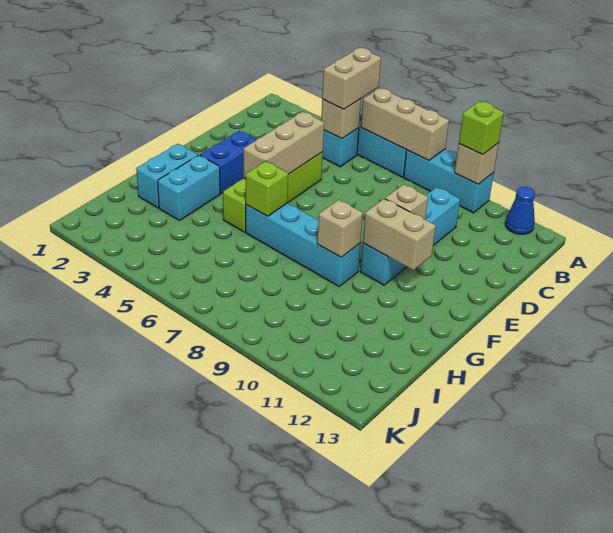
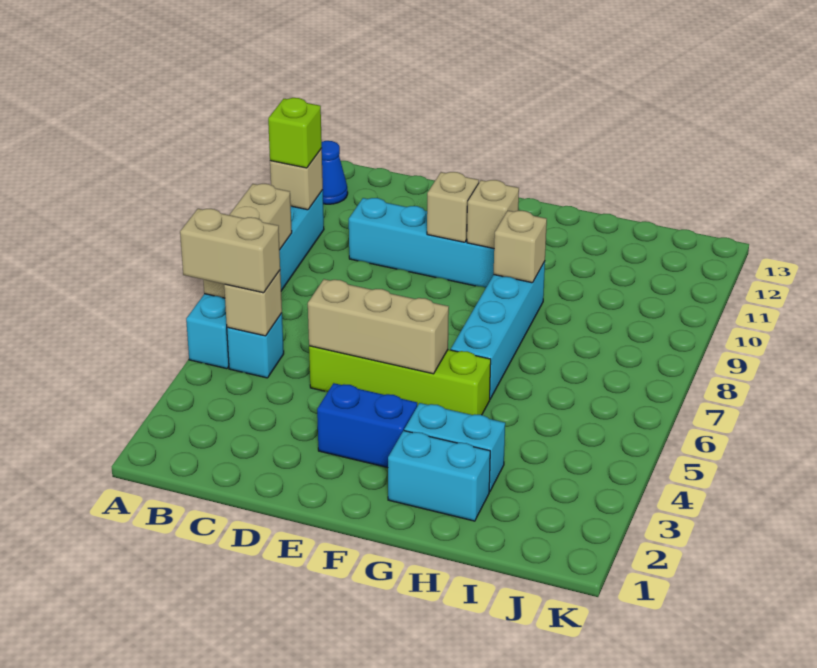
tan 1x2 brick [363,199,436,270] -> tan 1x1 brick [467,180,519,248]
lime 1x1 brick [246,161,288,216] -> none

